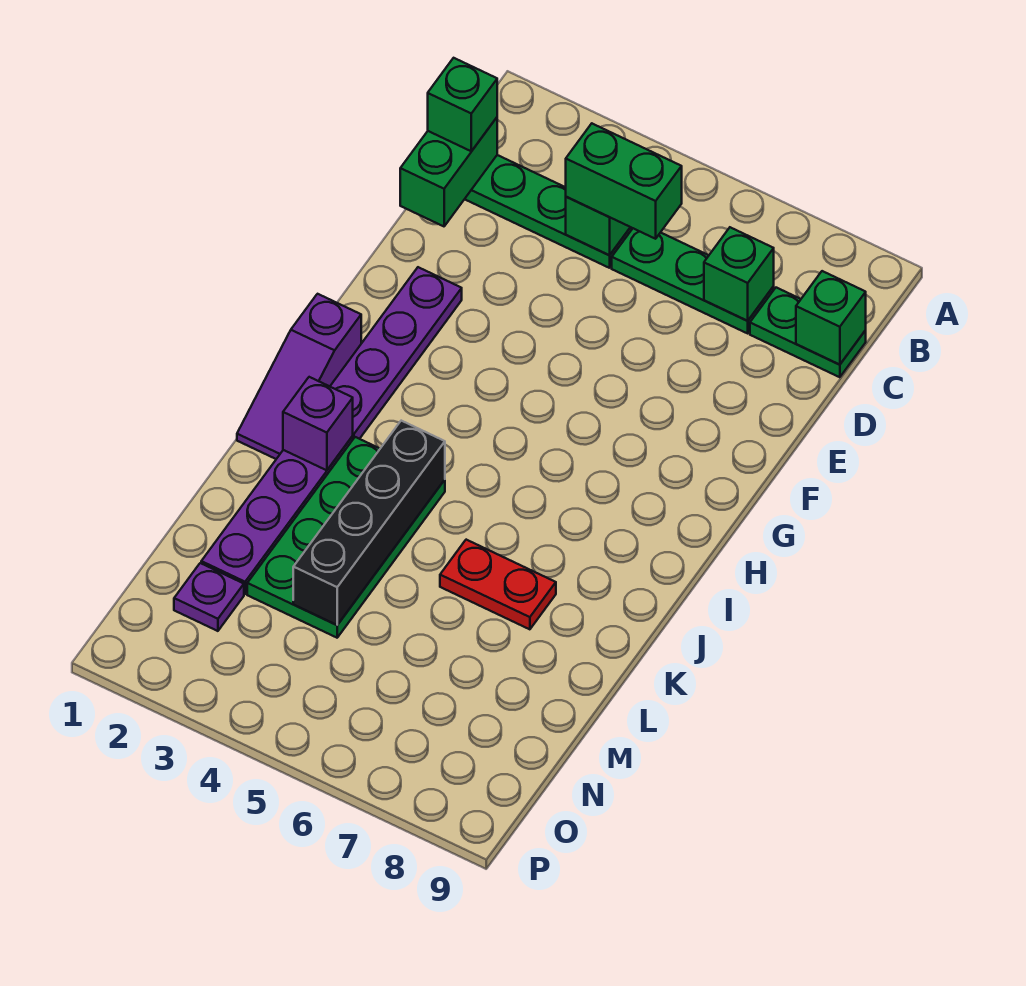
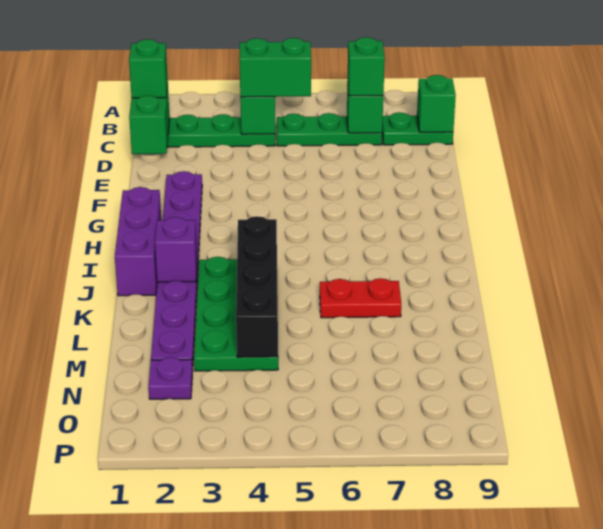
none -> green 1x1 brick [348,37,385,96]
purple 1x3 slope [237,294,361,459] -> purple 1x3 brick [115,187,161,296]

